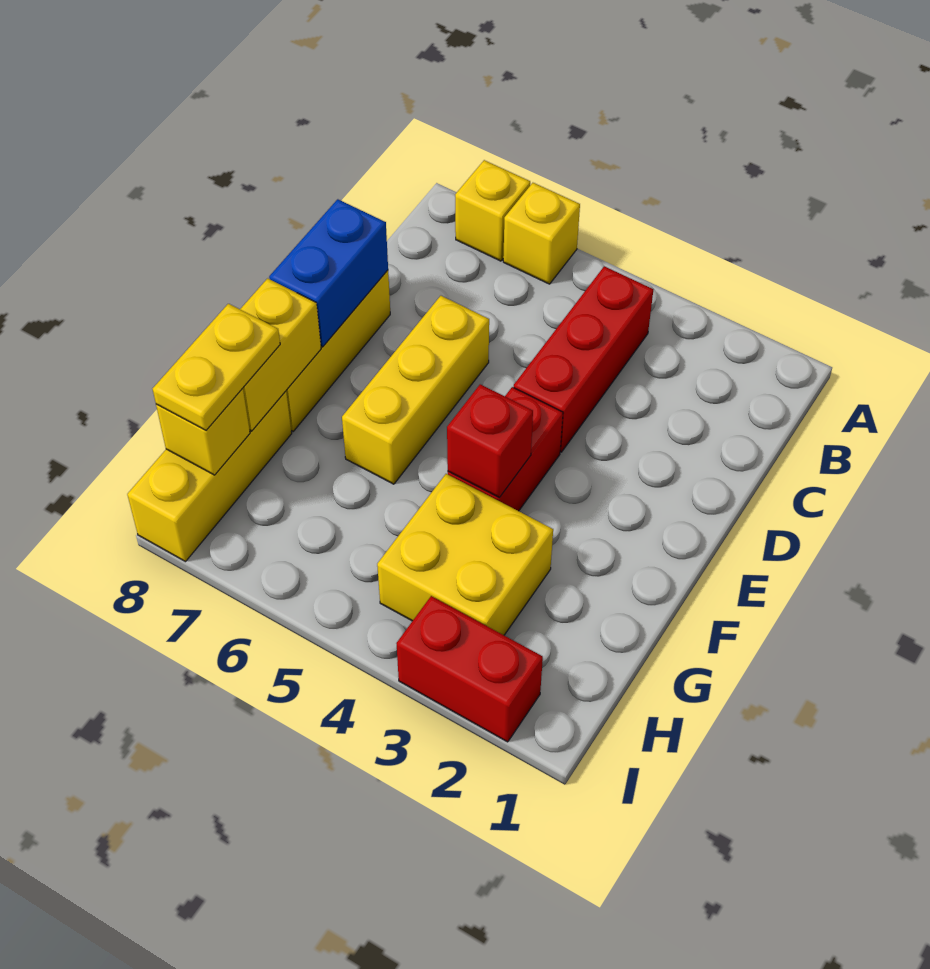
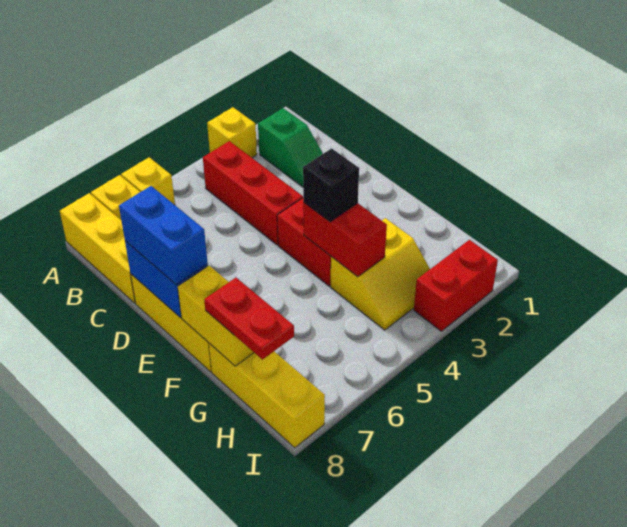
none -> green 1x2 slope [258,108,323,187]
yellow 1x3 brick [342,296,489,484] -> yellow 1x3 brick moved to [60,193,135,303]
none -> blue 1x2 brick [119,186,208,285]
red 1x1 brick [447,384,533,498] -> red 1x2 brick [303,202,387,277]
none -> black 1x1 brick [303,148,359,222]
yellow 2x2 brick [377,474,553,635] -> yellow 2x2 slope [331,218,430,330]
yellow 1x2 plate [153,304,280,430] -> red 1x2 plate [204,278,294,360]
yellow 1x1 brick [156,388,250,475] -> yellow 1x1 brick moved to [207,107,257,158]

